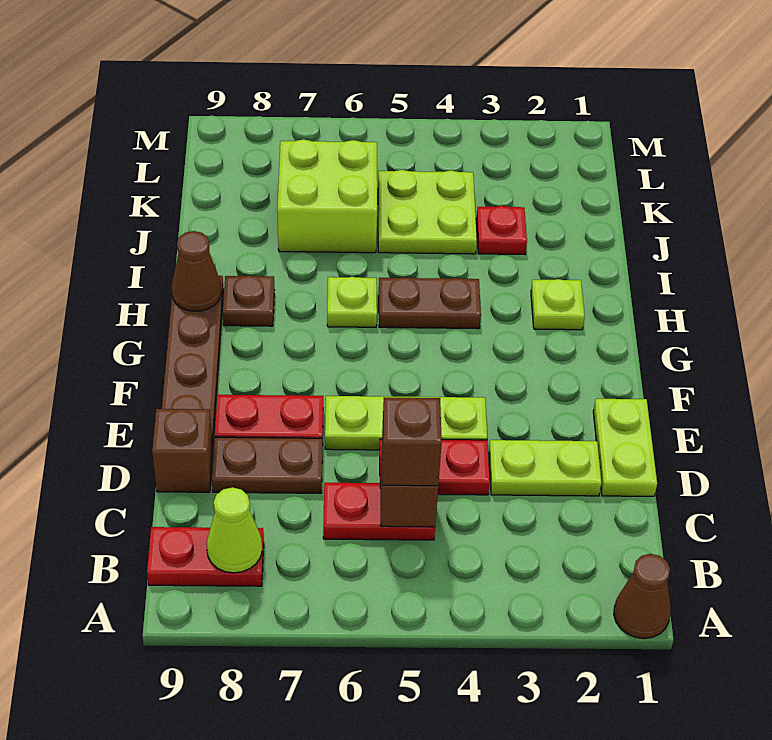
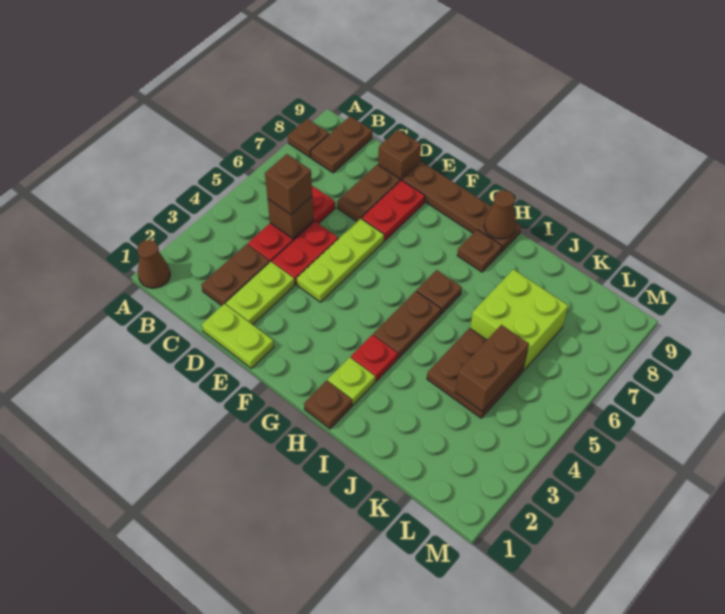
none -> brown 1x1 plate [288,119,329,157]
red 1x2 plate [147,527,264,586] -> brown 1x2 plate [311,116,372,173]
lime 1x1 cone [207,487,262,573] -> none
none -> brown 1x2 plate [201,244,270,306]
red 1x2 plate [323,483,435,540] -> red 1x3 plate [248,186,335,262]
none -> brown 1x1 plate [304,380,352,429]
lime 1x1 plate [327,277,377,327] -> brown 1x1 plate [417,270,462,314]
red 1x1 plate [476,206,527,254] -> red 1x1 plate moved to [351,335,398,381]
lime 2x2 plate [378,170,477,254] -> brown 2x2 plate [427,328,524,418]
none -> brown 1x2 brick [455,325,529,412]

